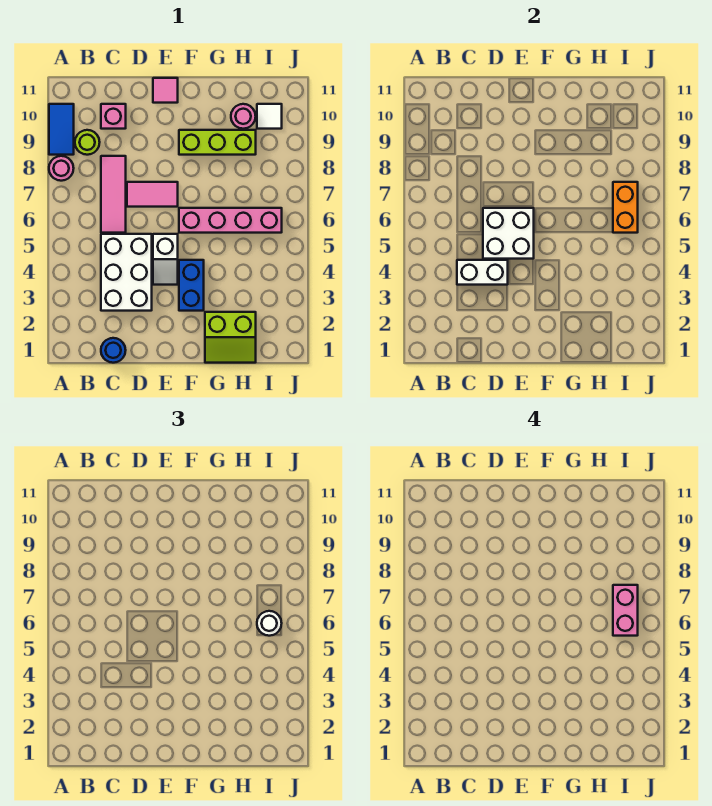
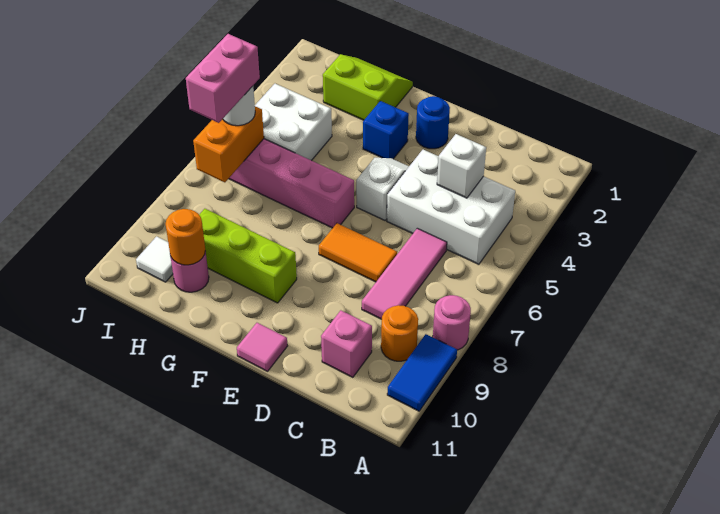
lime 1x1 round brick [75,130,100,155] -> orange 1x1 round brick [381,305,418,361]
blue 1x1 round brick [101,338,126,363] -> blue 1x1 round brick moved to [416,96,450,149]
white 2x3 brick [101,234,152,311] -> white 2x3 brick turned to [387,150,515,264]
white 1x2 brick [457,260,508,285] -> white 1x1 brick [437,134,486,198]
white 2x2 brick [483,208,534,259] -> white 2x2 brick moved to [255,84,332,161]
pink 1x2 tile [127,182,178,207] -> orange 1x2 tile [319,223,397,282]
blue 1x2 brick [179,260,204,311] -> blue 1x1 brick [363,101,409,159]
none -> orange 1x1 round brick [166,209,205,265]

